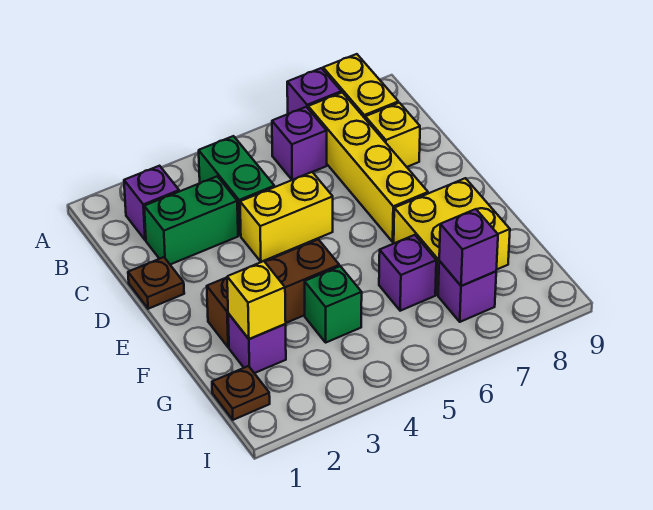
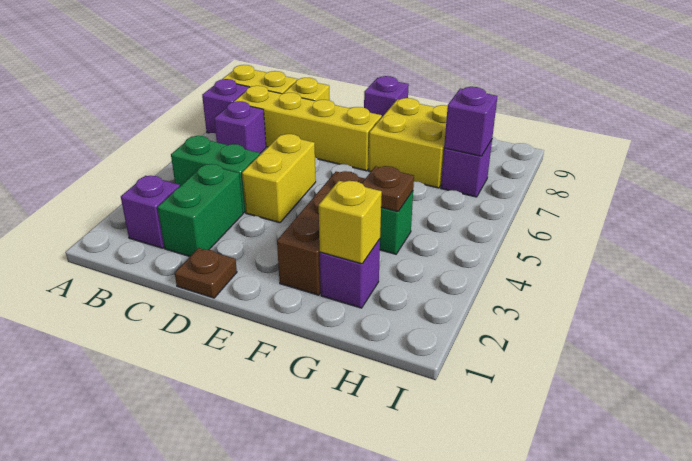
purple 1x1 brick [379,235,436,311] -> purple 1x1 brick moved to [364,76,409,117]
brown 1x1 plate [212,366,270,420] -> brown 1x1 plate moved to [362,166,414,212]

